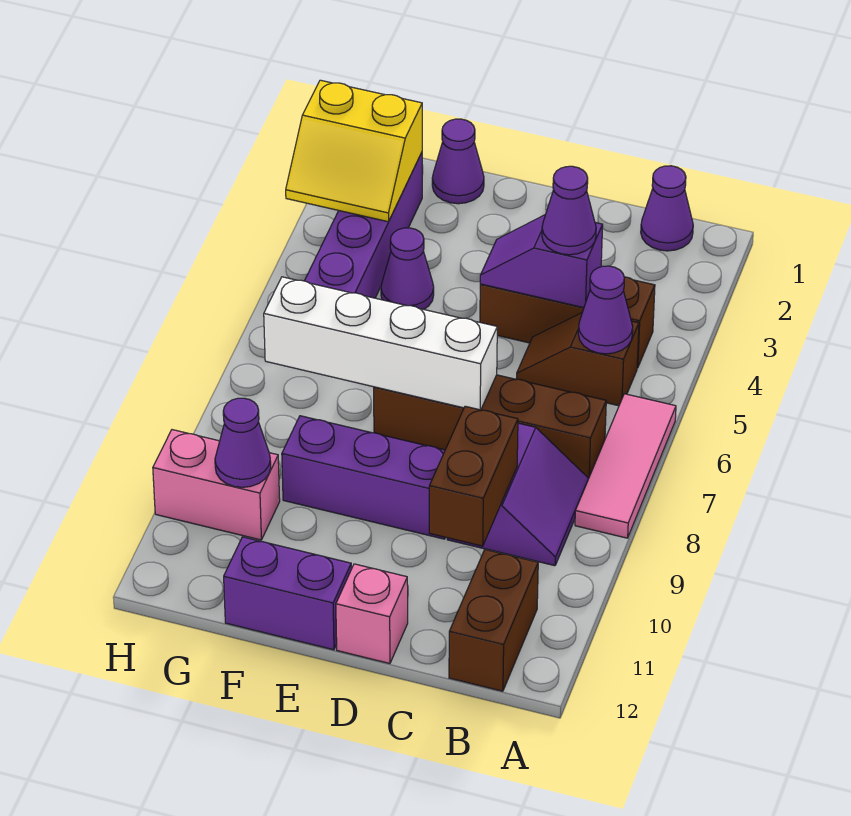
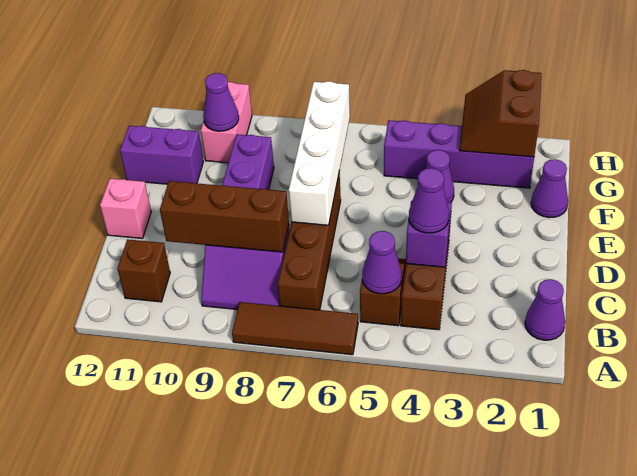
pink 1x3 tile [575,394,676,538] -> brown 1x3 tile [232,302,358,355]
brown 1x2 brick [449,550,538,691] -> brown 1x1 brick [117,239,170,302]
brown 1x2 brick [429,406,518,546] -> brown 1x3 brick [160,181,289,252]
purple 1x2 brick [224,537,351,650] -> purple 1x2 brick turned to [120,126,203,184]
yellow 2x2 slope [286,80,422,222] -> brown 2x2 slope [460,70,541,157]

